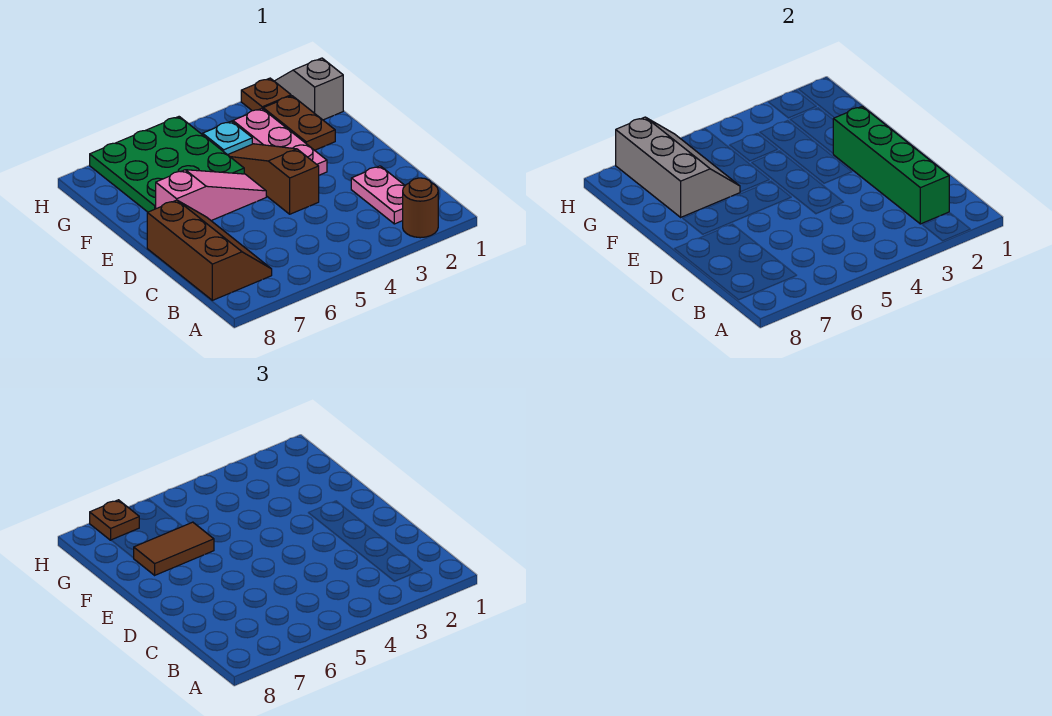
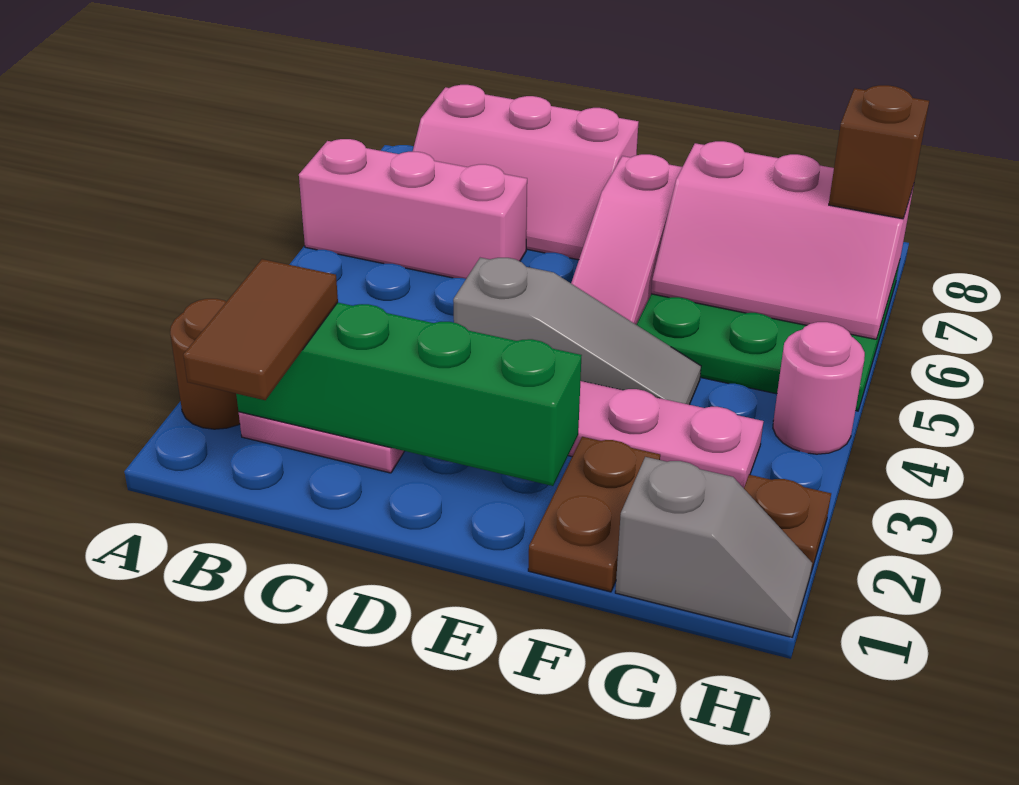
none -> pink 1x3 brick [299,139,527,279]
brown 2x3 slope [147,200,272,300] -> pink 2x3 slope [413,85,639,260]
brown 1x3 slope [228,144,319,214] -> grey 1x3 slope [453,258,701,405]
brown 1x2 plate [263,96,335,150] -> brown 1x2 plate turned to [528,437,660,592]
grey 2x3 slope [616,117,740,217] -> pink 2x3 slope [651,141,914,339]
brown 1x2 tile [134,522,214,575] -> brown 1x2 tile moved to [183,259,338,400]
cyan 1x1 plate [203,121,252,155] -> none
none -> pink 1x1 round brick [773,322,865,454]
brown 1x1 plate [90,500,139,540] -> brown 1x1 brick [829,85,929,219]

